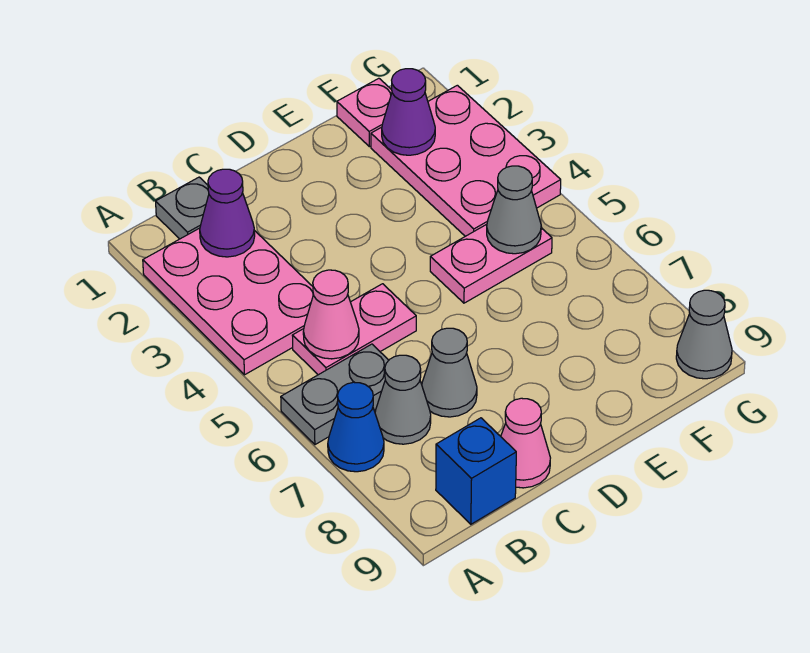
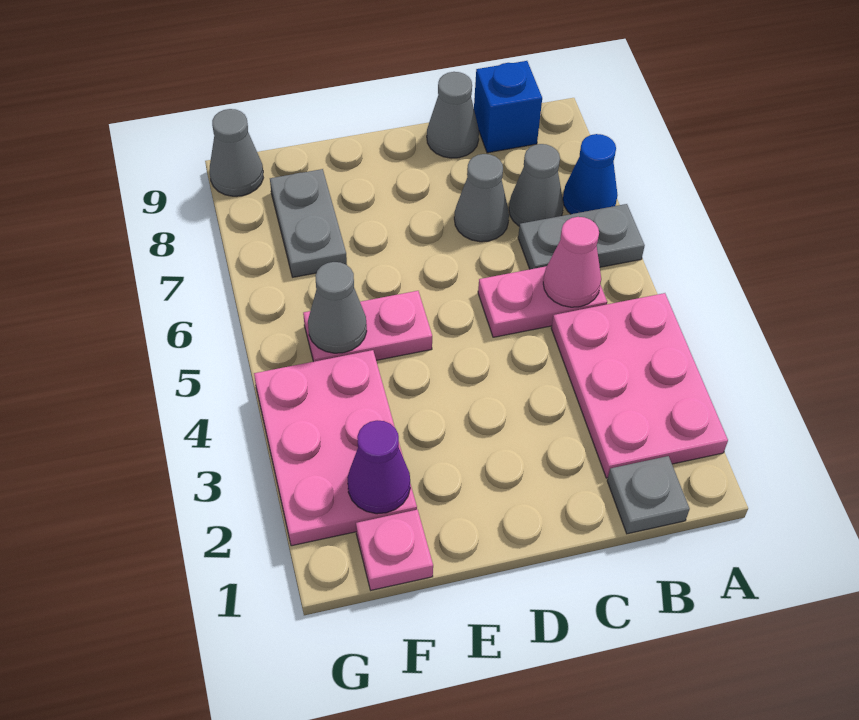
purple 1x1 cone [200,169,255,257] -> none
pink 1x1 cone [501,398,550,488] -> grey 1x1 cone [427,72,479,158]
none -> grey 1x2 plate [270,169,347,277]

